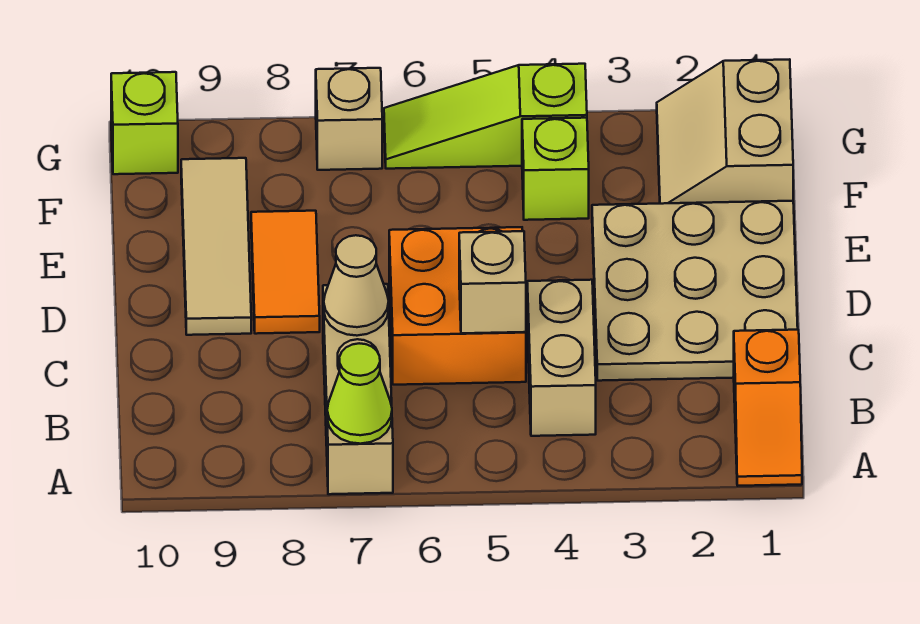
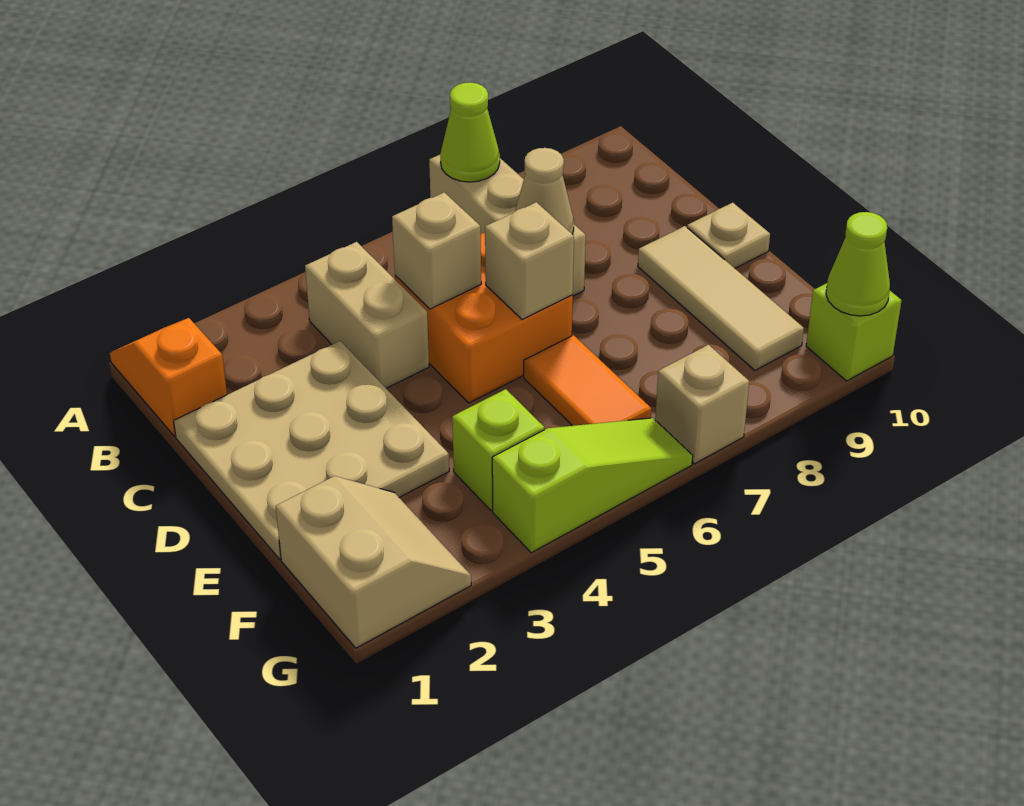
none -> tan 1x1 brick [485,202,574,320]
orange 1x2 tile [251,211,320,334] -> orange 1x2 tile moved to [524,335,651,426]
none -> tan 1x1 plate [687,203,770,268]
none -> lime 1x1 cone [826,212,890,316]

